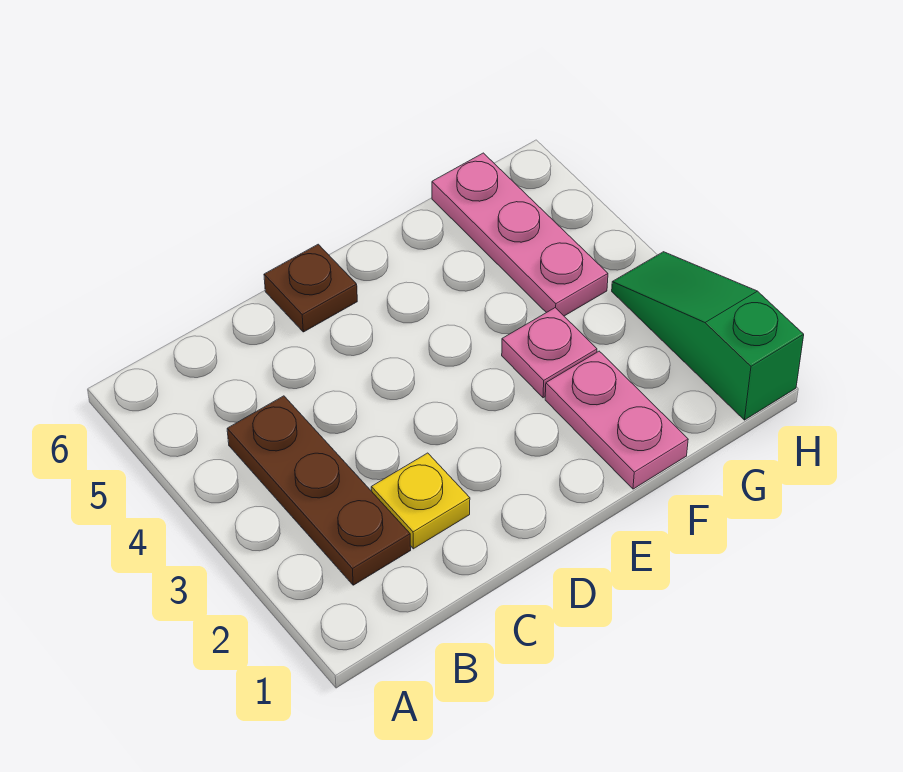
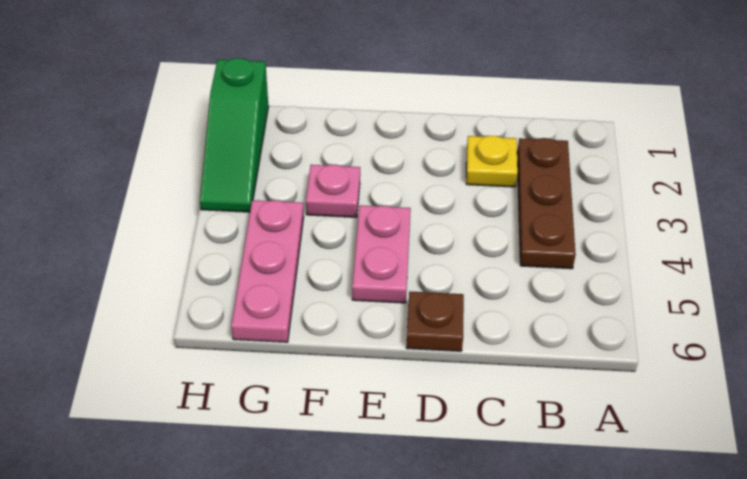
pink 1x2 plate [545,351,688,489] -> pink 1x2 plate moved to [352,205,411,303]

